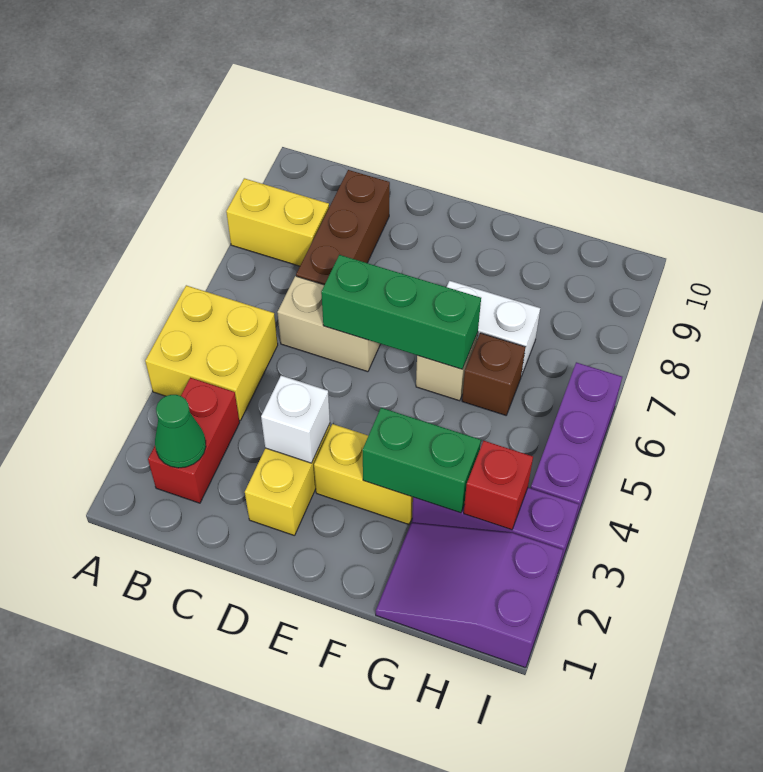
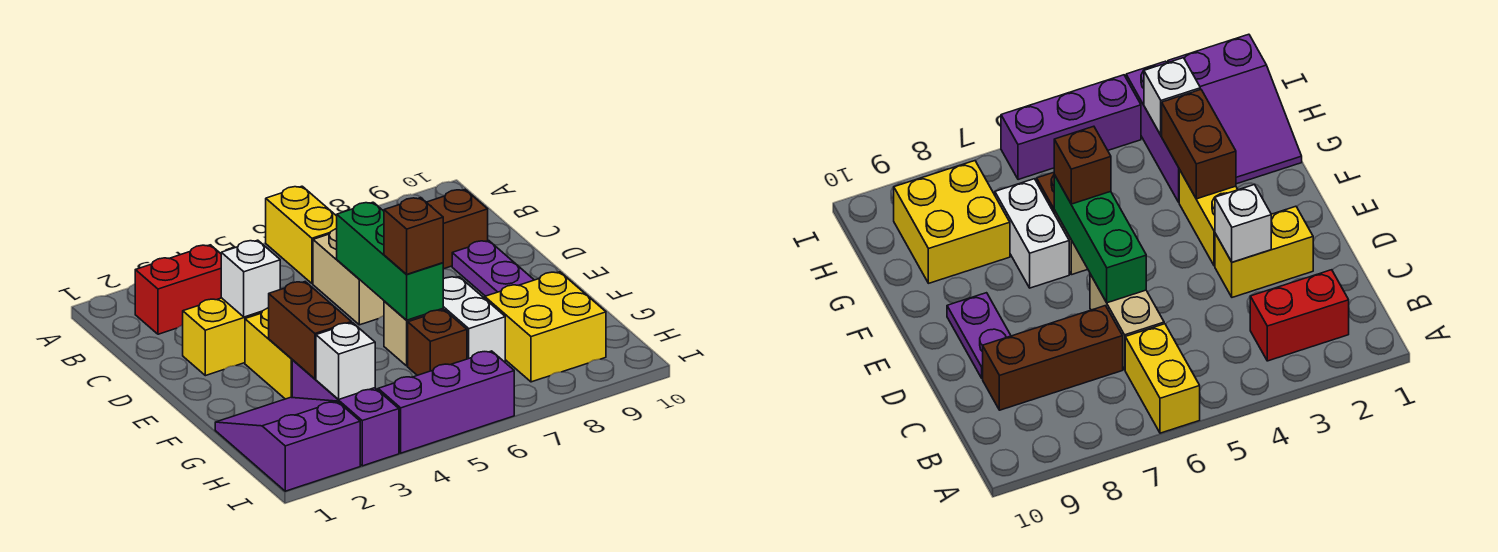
yellow 2x2 brick [145,285,278,421] -> yellow 2x2 brick moved to [485,272,606,382]
yellow 1x2 brick [226,178,329,266] -> yellow 1x2 brick moved to [266,186,337,284]
green 1x1 cone [155,395,206,468] -> none
none -> purple 1x2 plate [452,241,534,296]
green 1x2 brick [362,408,481,513] -> brown 1x2 brick [269,282,351,379]
none -> brown 1x1 brick [384,198,443,274]
red 1x1 brick [464,441,533,530] -> white 1x1 brick [316,323,375,400]

